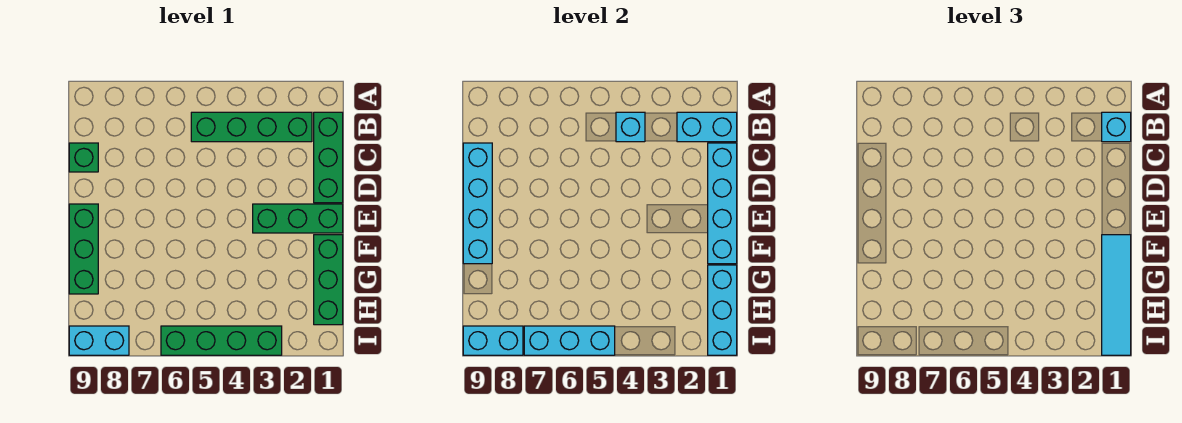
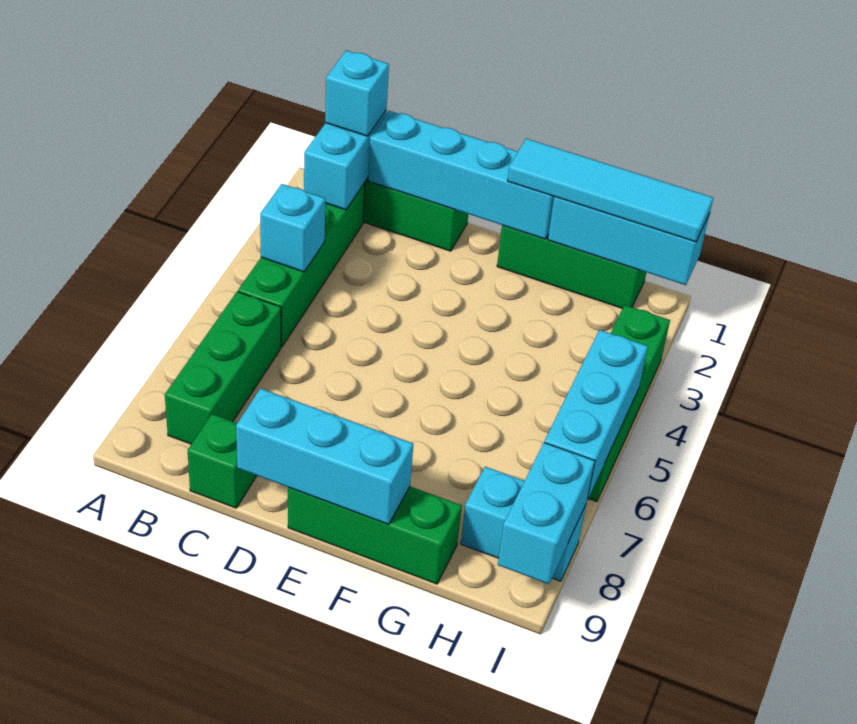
cyan 1x4 brick [463,143,492,264] -> cyan 1x3 brick [236,388,413,524]
green 1x3 brick [253,204,343,233] -> green 1x3 brick moved to [165,292,281,444]
cyan 1x2 brick [69,326,129,355] -> cyan 1x2 brick turned to [461,467,586,581]

